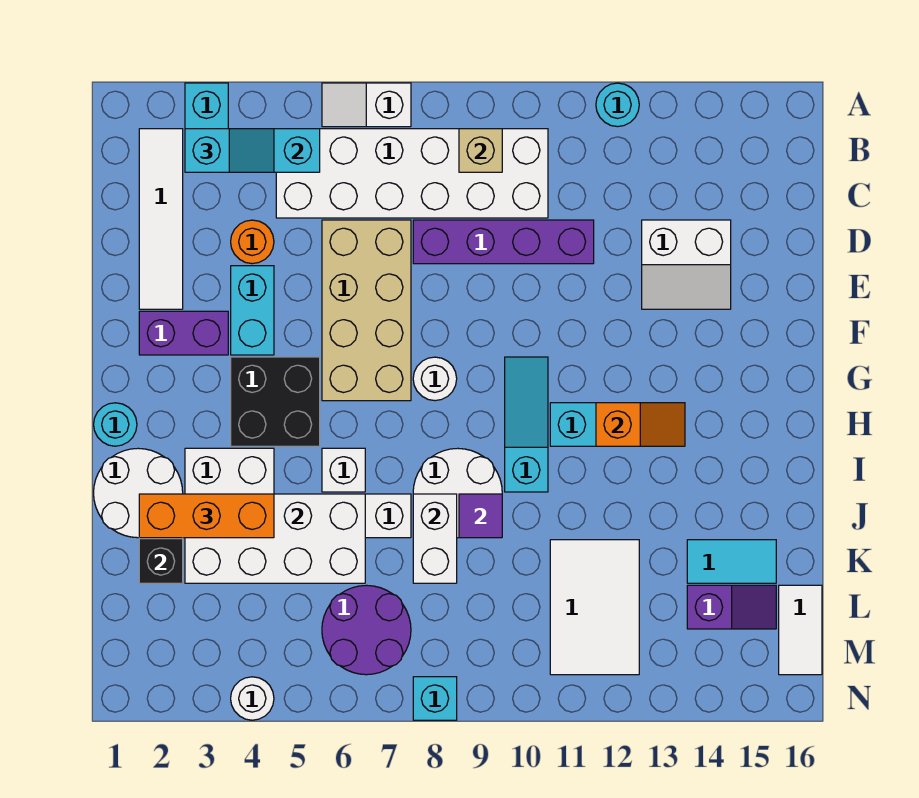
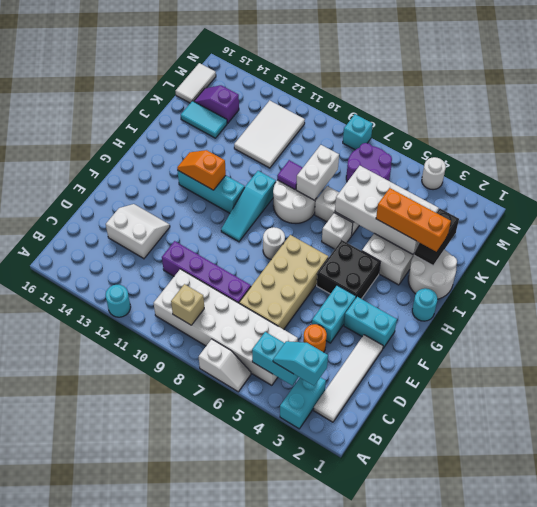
purple 1x2 brick [139,311,228,355] -> cyan 1x2 brick [344,297,397,348]

